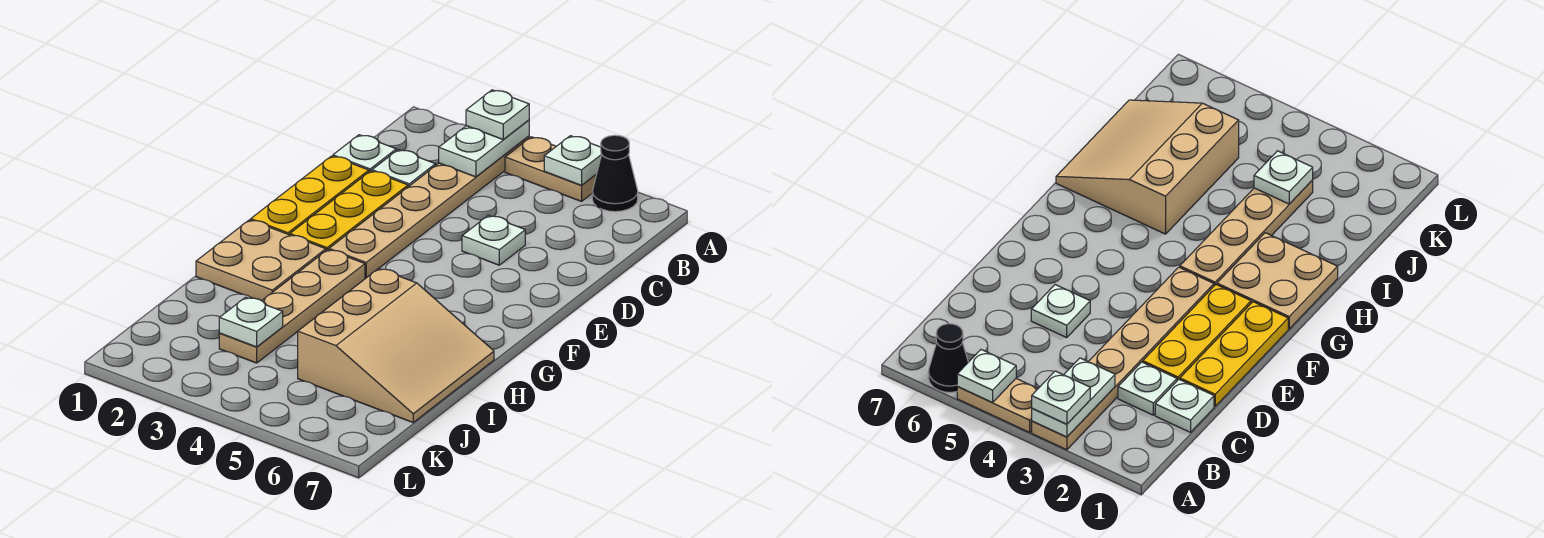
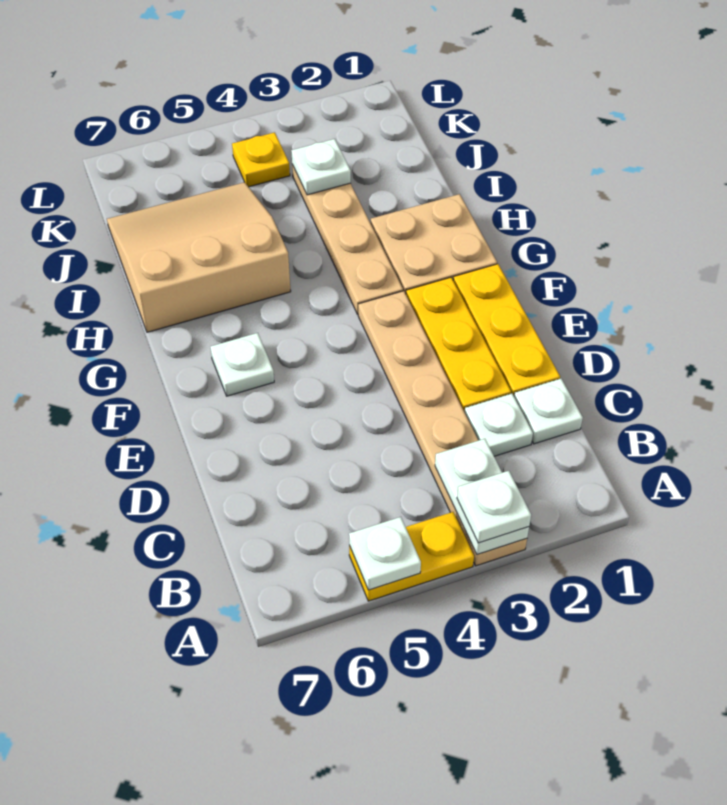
tan 1x2 plate [505,137,596,201] -> yellow 1x2 plate [349,512,474,601]
black 1x1 cone [592,135,638,212] -> none
white 1x1 plate [462,216,525,265] -> white 1x1 plate moved to [210,333,274,396]
tan 3x3 slope [298,268,494,422] -> tan 3x3 slope turned to [107,182,291,332]
none -> yellow 1x1 plate [232,132,290,187]

